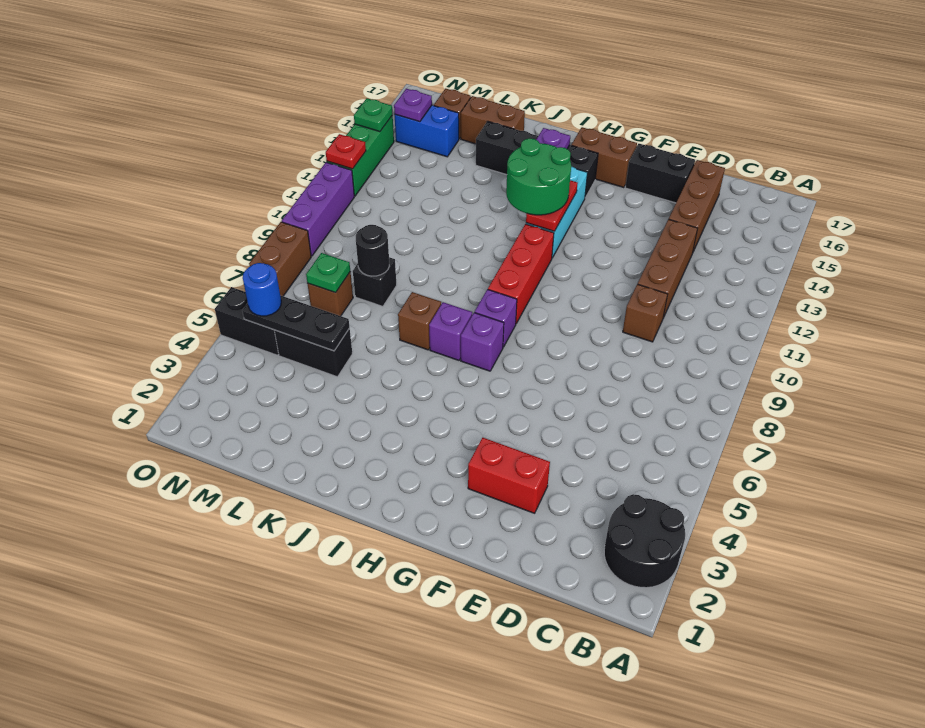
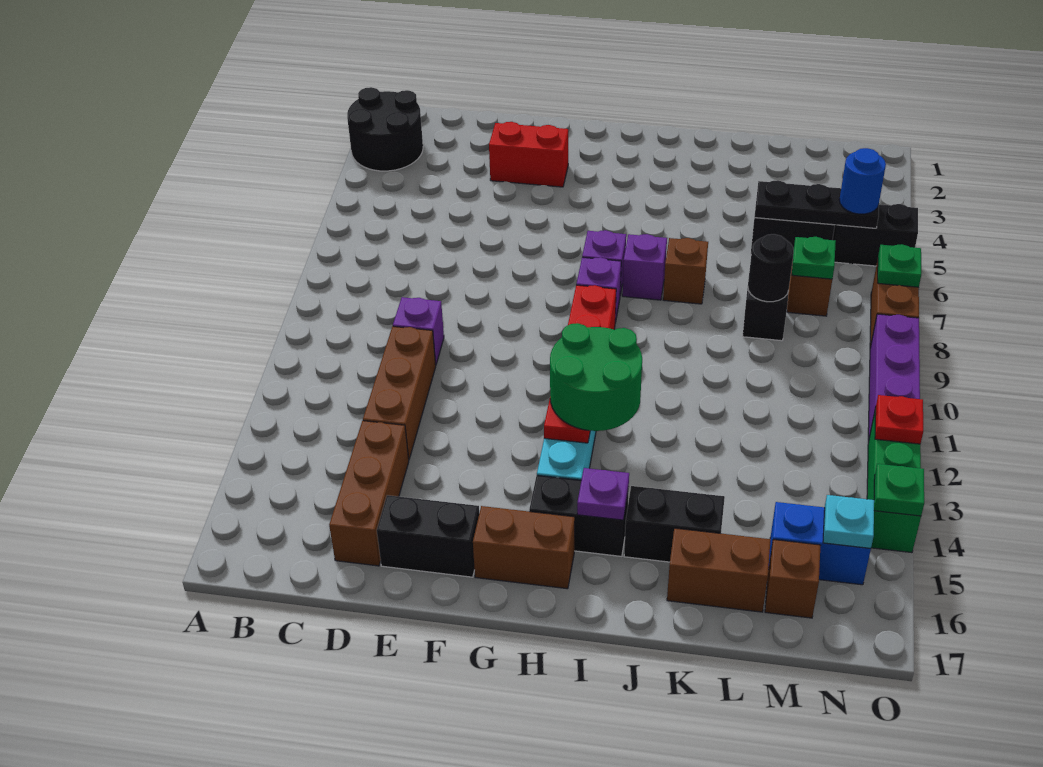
brown 1x1 brick [623,284,668,342] -> purple 1x1 brick [393,297,444,365]
purple 1x1 plate [394,89,432,122] -> cyan 1x1 plate [823,495,874,548]
none -> green 1x1 plate [878,244,921,287]

